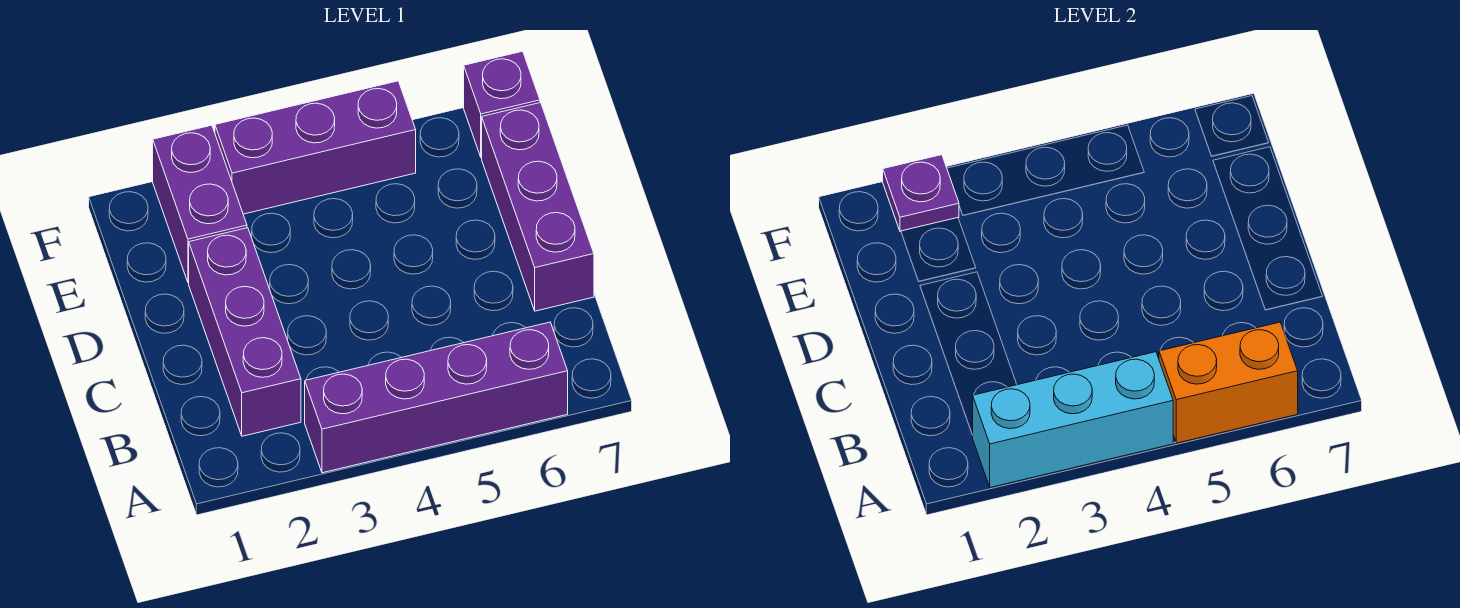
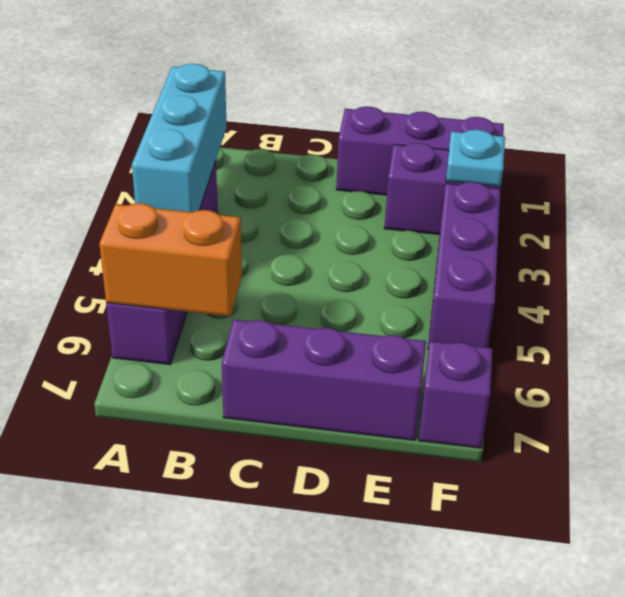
orange 1x2 brick [1159,322,1298,443] -> orange 1x2 brick turned to [99,203,242,316]
purple 1x3 brick [189,228,301,436] -> purple 1x3 brick moved to [336,106,504,195]
purple 1x1 plate [883,155,959,232] -> cyan 1x1 plate [446,130,505,186]

